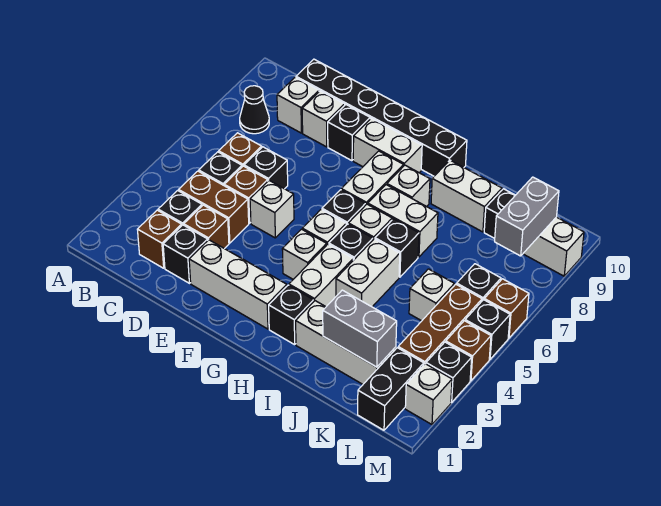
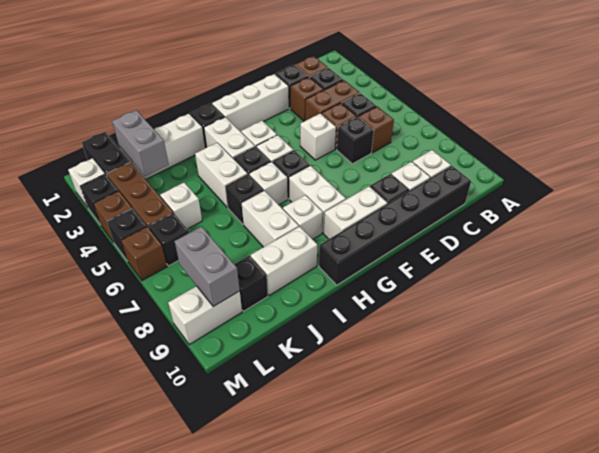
black 1x1 cone [240,86,269,134] -> none
white 1x2 brick [368,185,438,257] -> white 1x2 brick turned to [242,191,299,247]
grey 1x2 brick [323,290,397,367] -> grey 1x2 brick turned to [112,110,169,176]

